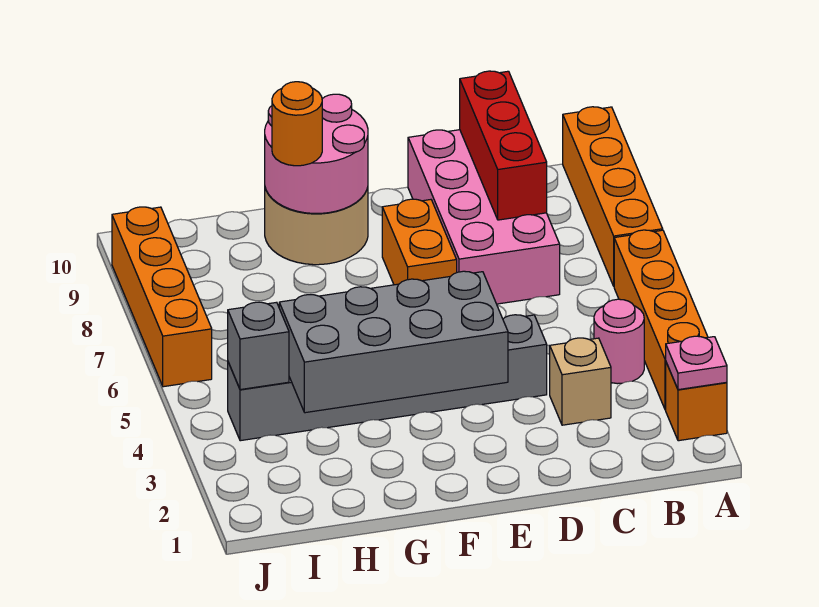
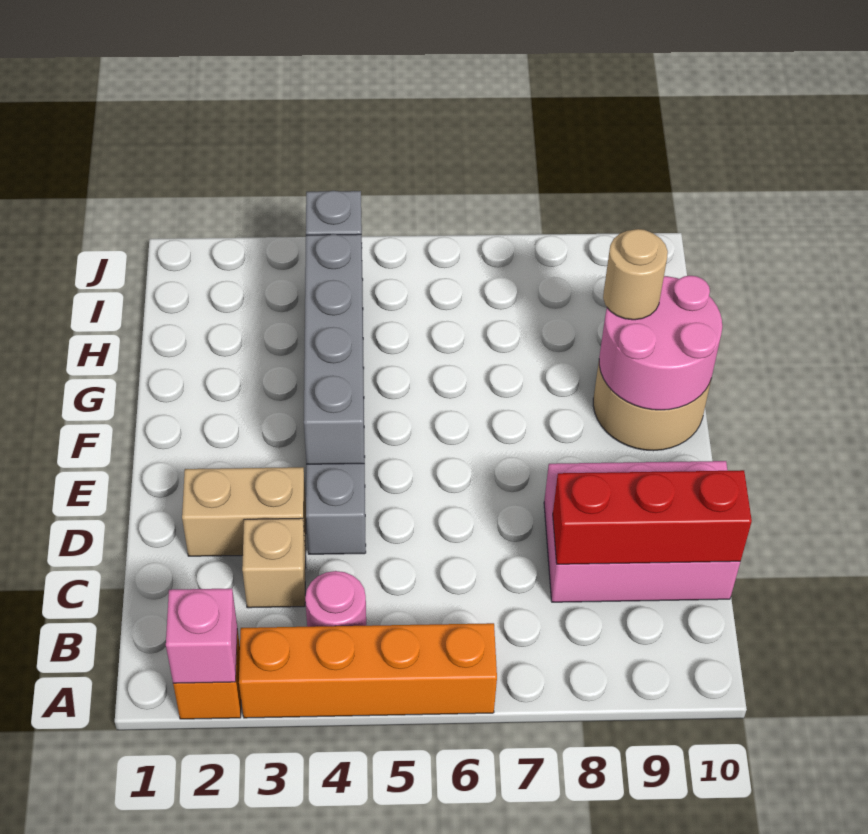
pink 1x1 plate [666,336,727,390] -> pink 1x1 brick [166,588,237,683]
orange 1x4 brick [563,107,663,286] -> none
pink 2x4 brick [408,130,560,304] -> pink 2x3 brick [544,461,740,602]
none -> tan 1x2 brick [182,467,306,556]
grey 2x4 brick [279,271,508,413] -> grey 1x4 brick [304,234,364,464]
orange 1x2 brick [382,199,457,285] -> none
orange 1x1 round brick [272,82,322,166] -> tan 1x1 round brick [603,229,668,320]
orange 1x4 brick [112,207,212,387] -> none

